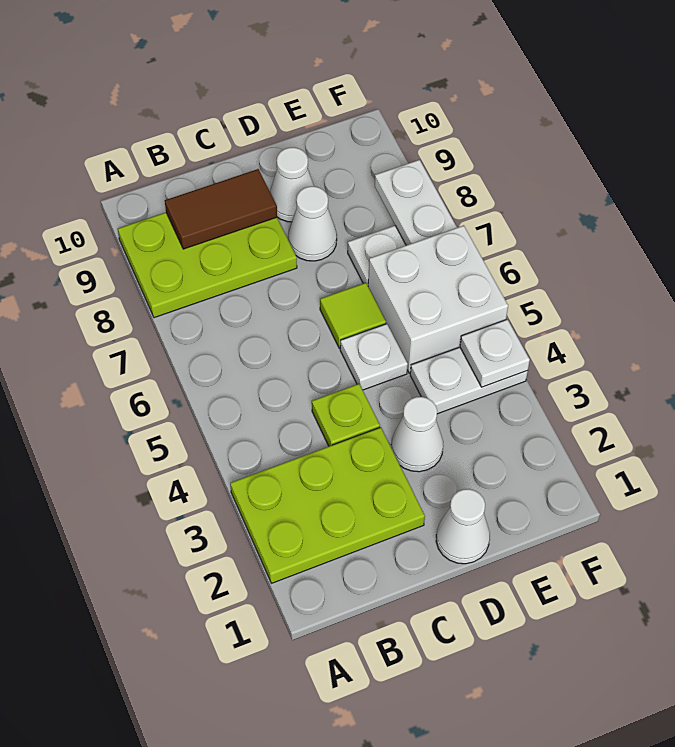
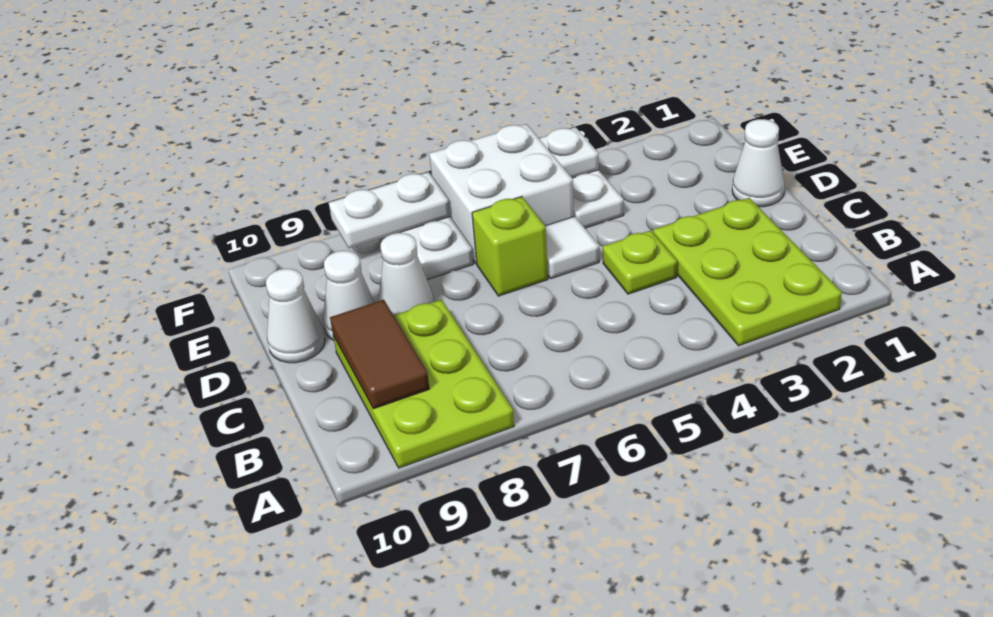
white 1x1 cone [391,397,443,472] -> white 1x1 cone moved to [266,269,325,363]
white 1x1 plate [340,324,408,390] -> white 1x1 tile [545,216,599,279]
lime 1x1 tile [320,283,386,349] -> lime 1x1 brick [472,197,548,296]

